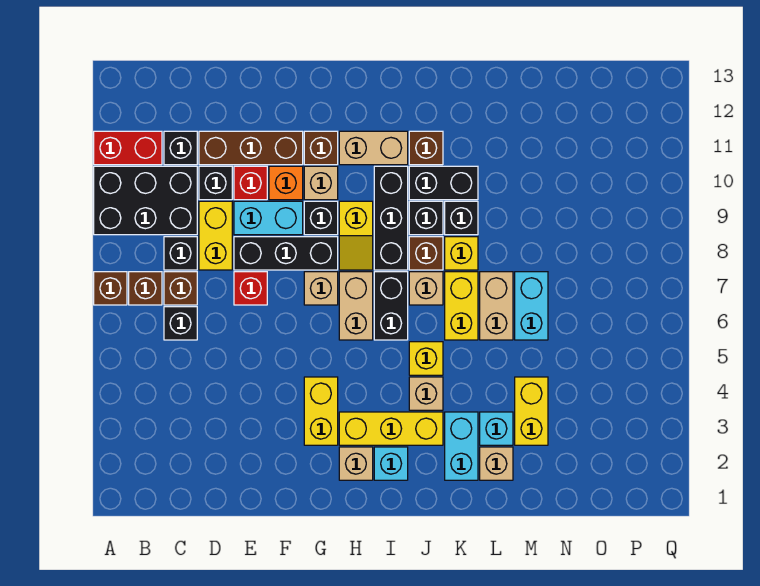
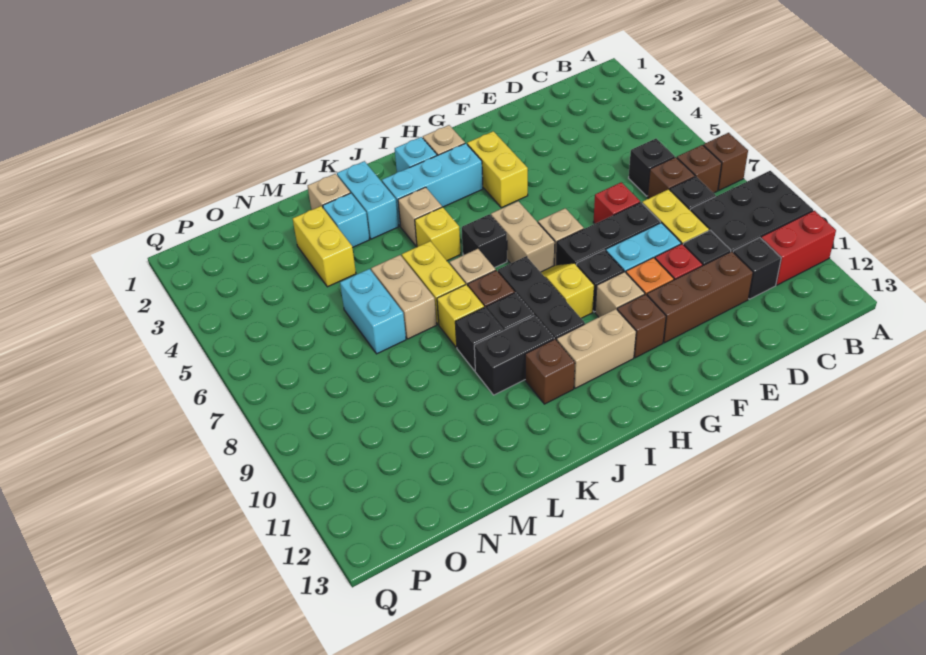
yellow 1x3 brick [339,412,443,445] -> cyan 1x3 brick [382,143,483,226]
black 1x2 brick [374,272,408,340] -> black 1x1 brick [462,214,507,268]

